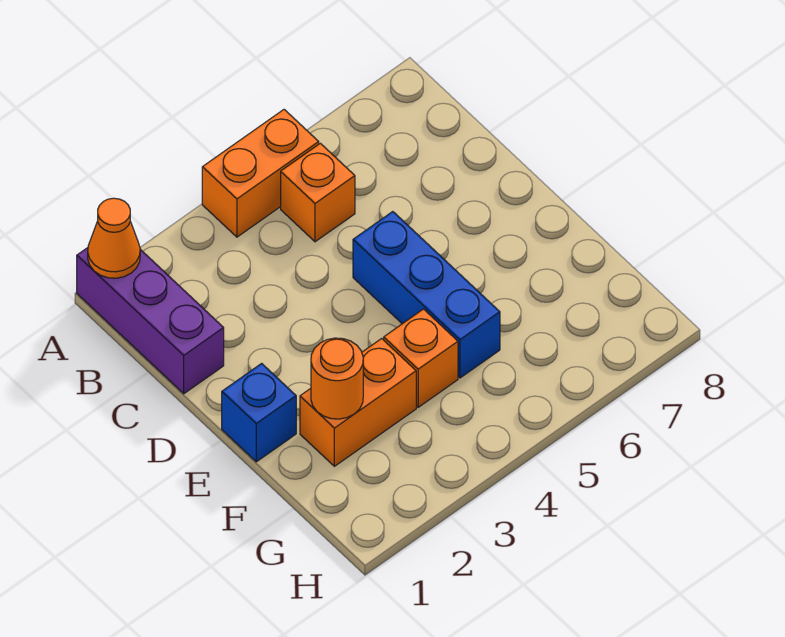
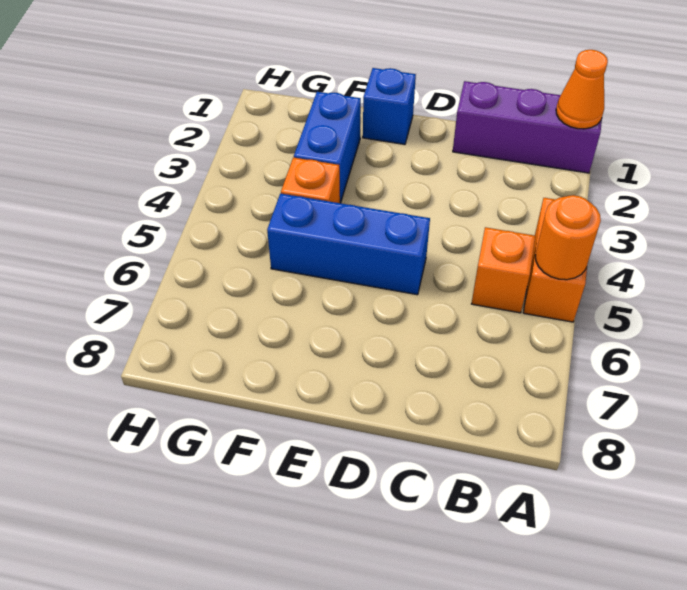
orange 1x2 brick [300,339,416,466] -> blue 1x2 brick [294,92,361,203]
orange 1x1 round brick [311,338,363,419] -> orange 1x1 round brick moved to [535,195,601,280]

